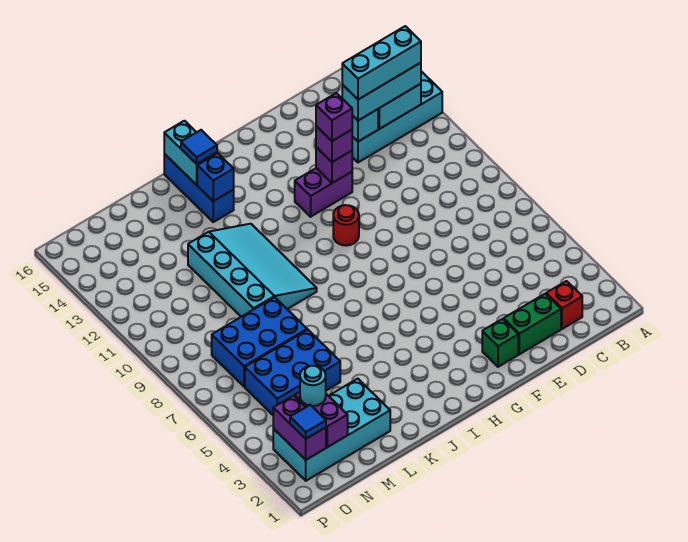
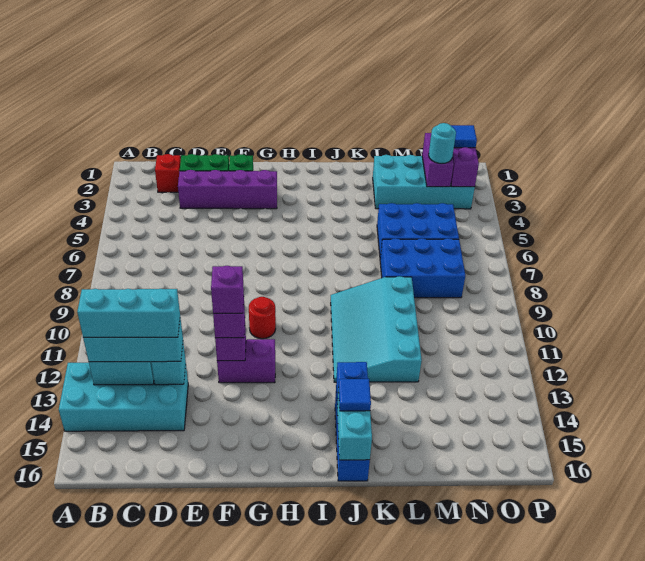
none -> purple 1x4 brick [178,170,277,209]

